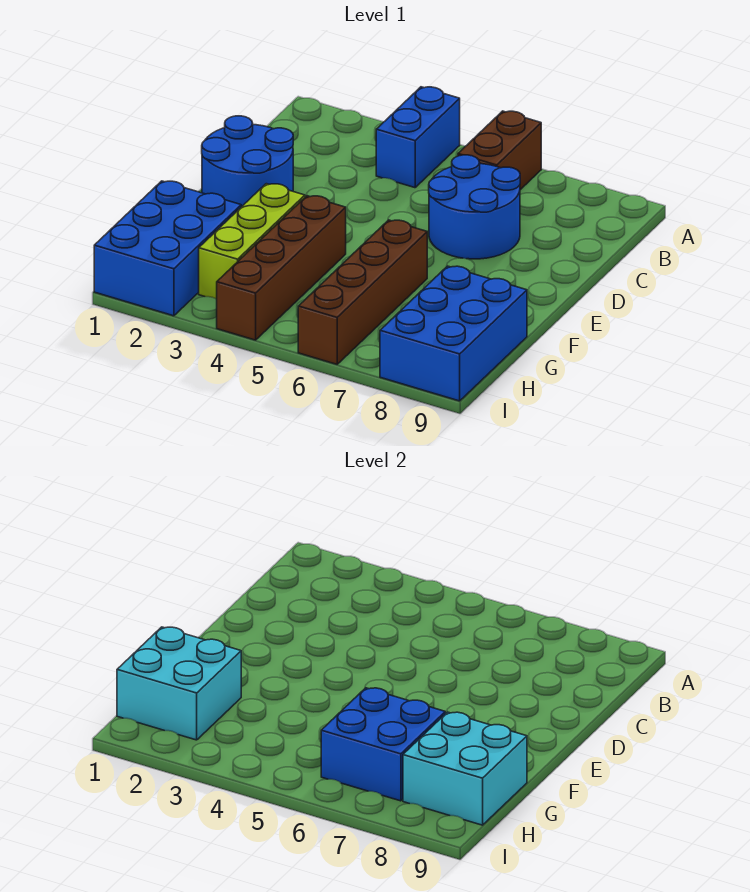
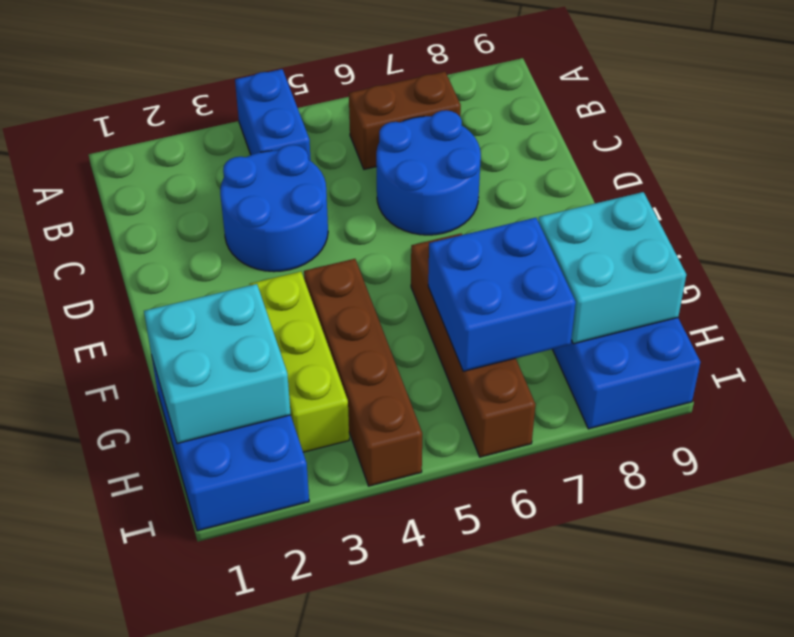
brown 1x2 brick [458,111,541,190] -> brown 1x2 brick turned to [349,72,461,169]
blue 2x2 round brick [202,116,293,207] -> blue 2x2 round brick moved to [220,145,328,272]

